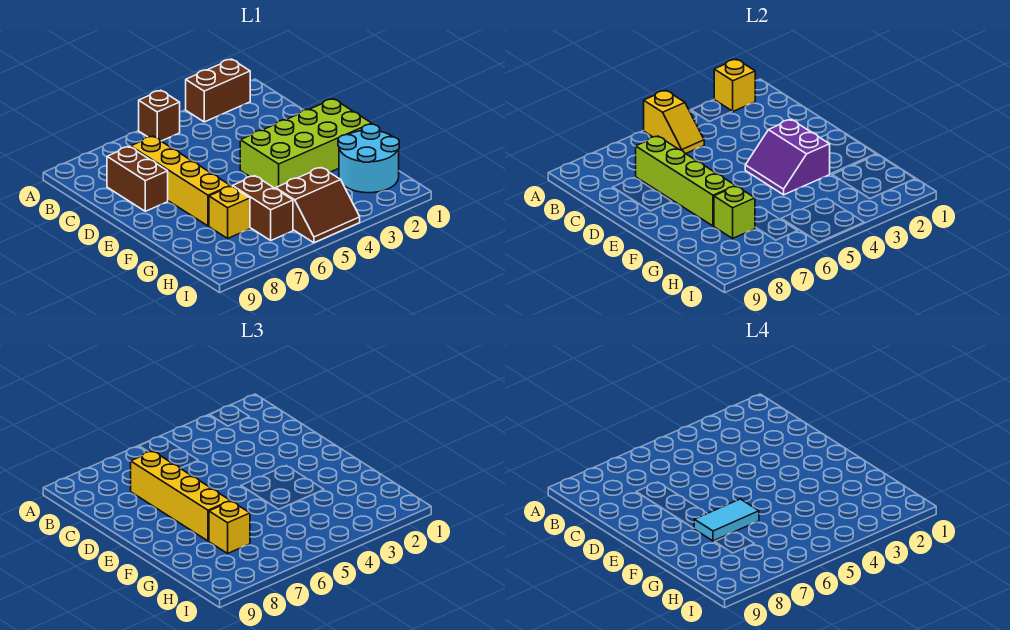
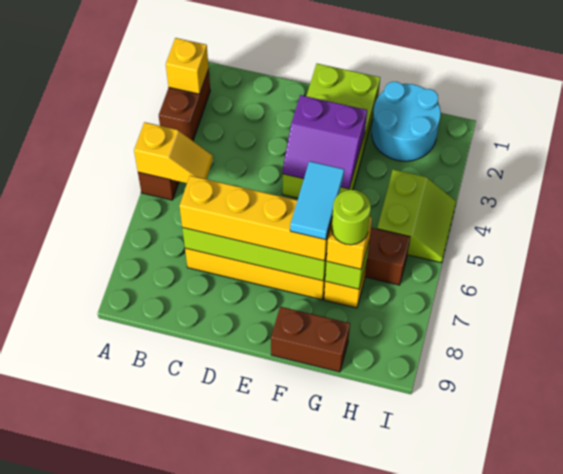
brown 1x2 brick [107,147,168,211] -> brown 1x2 brick moved to [271,307,350,372]
none -> lime 1x1 round brick [332,190,371,245]
brown 2x2 slope [276,168,360,243] -> lime 2x2 slope [377,170,456,263]

